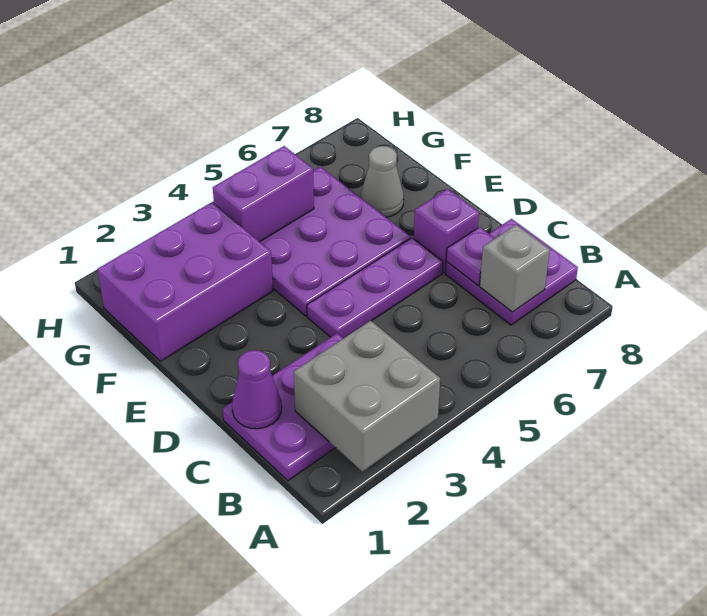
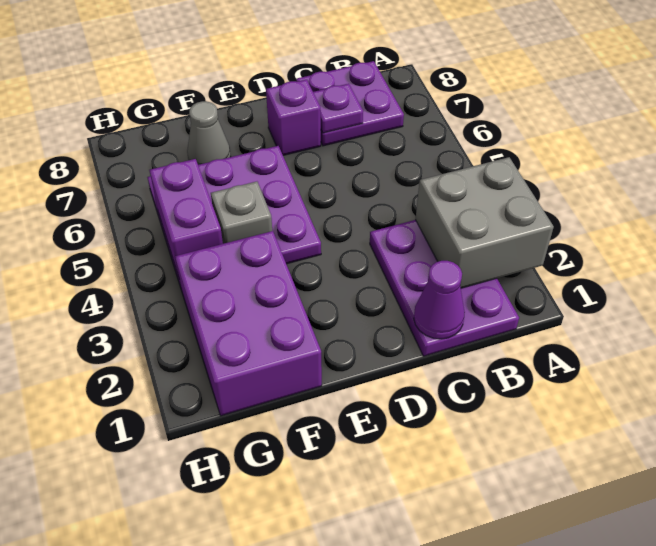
grey 1x1 brick [480,225,550,312] -> grey 1x1 brick moved to [211,182,272,244]
purple 1x3 plate [307,238,443,338] -> none

